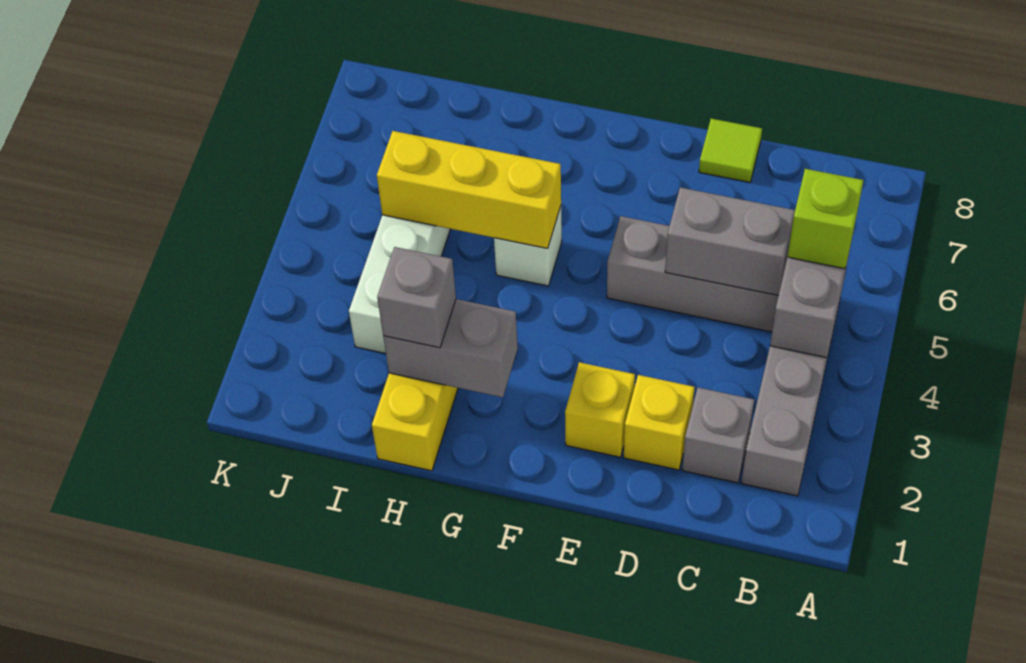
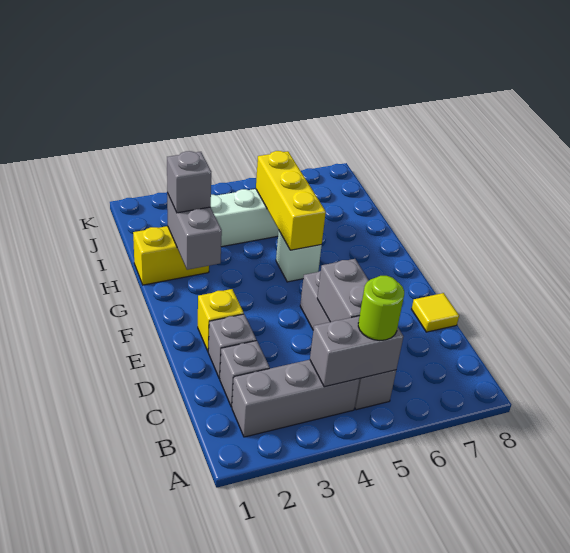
lime 1x1 brick [788,169,864,269] -> lime 1x1 round brick [358,275,404,340]
yellow 1x1 brick [624,375,695,470] -> grey 1x1 brick [208,314,256,379]
lime 1x1 tile [699,119,762,182] -> yellow 1x1 tile [412,293,459,332]

